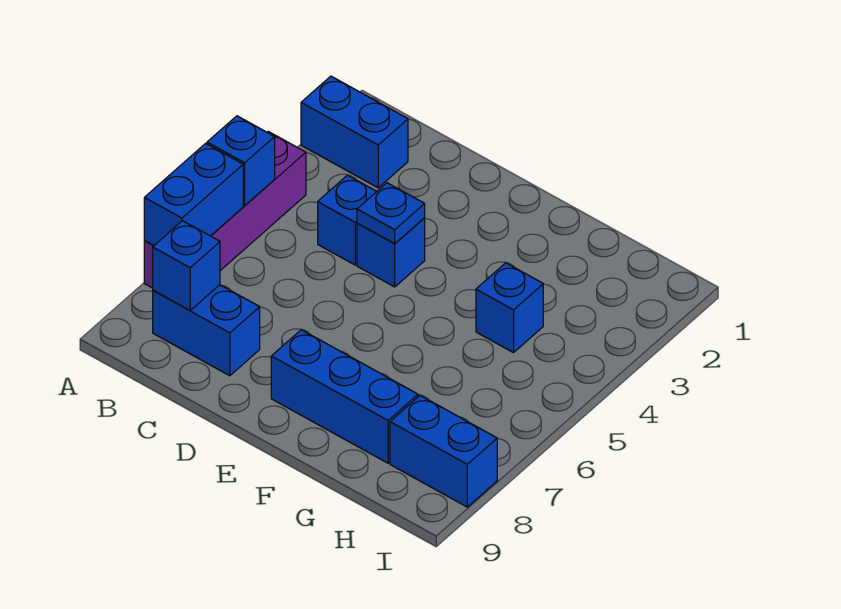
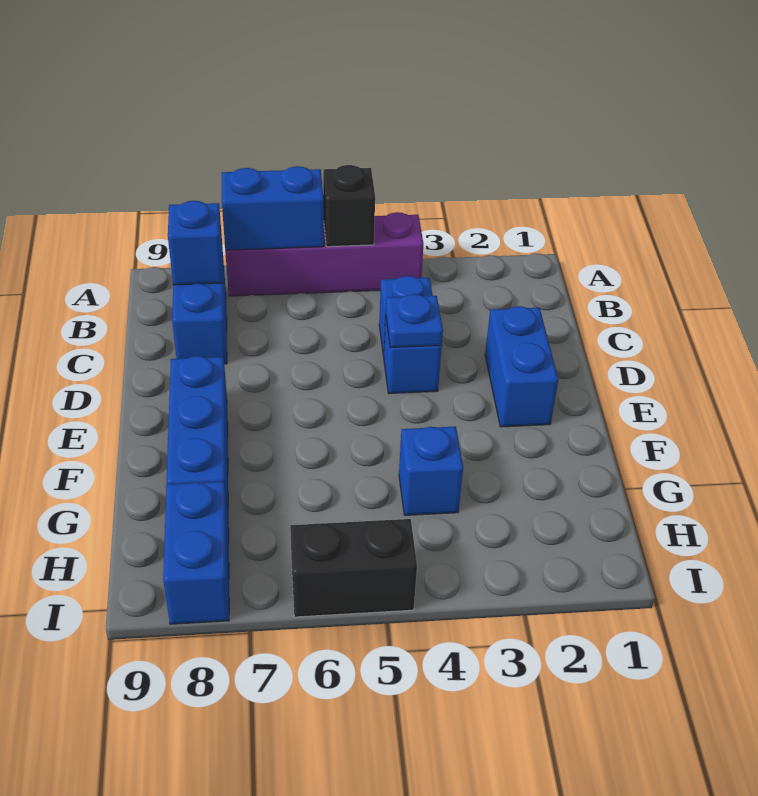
blue 1x2 brick [301,76,408,188] -> blue 1x2 brick moved to [485,306,558,427]
blue 1x1 brick [207,116,275,205] -> black 1x1 brick [323,165,375,247]
none -> black 1x2 brick [290,519,417,617]

